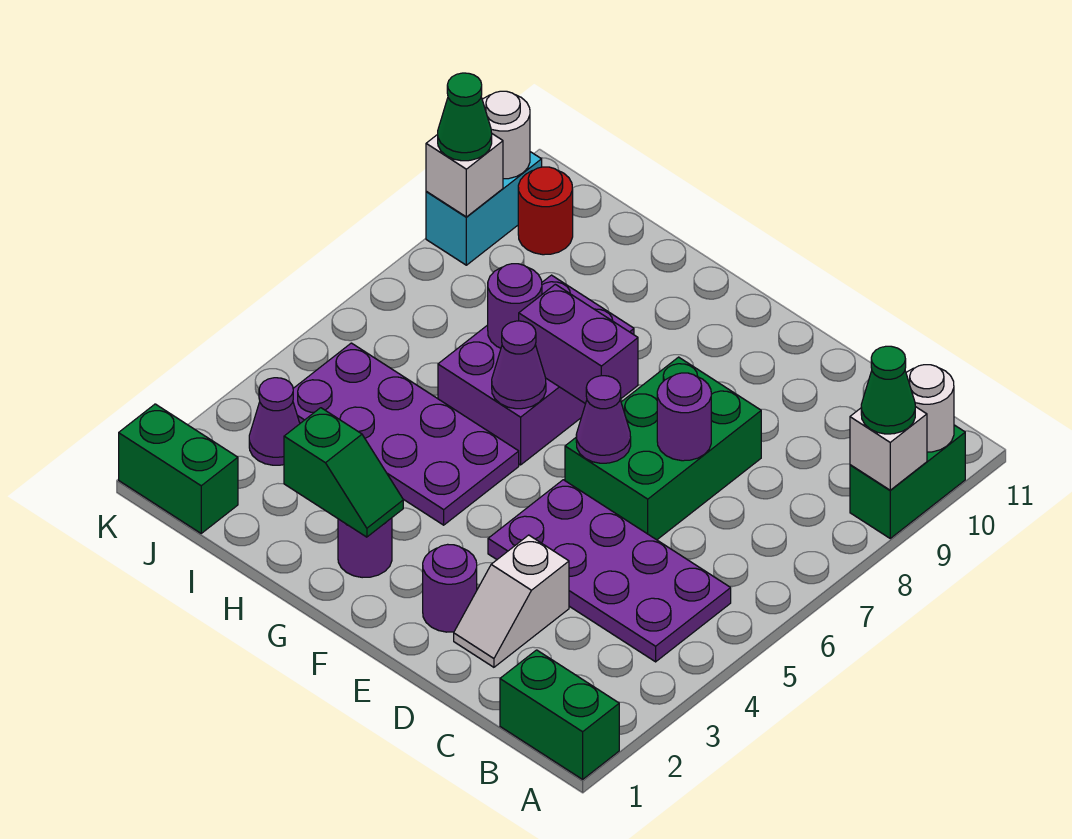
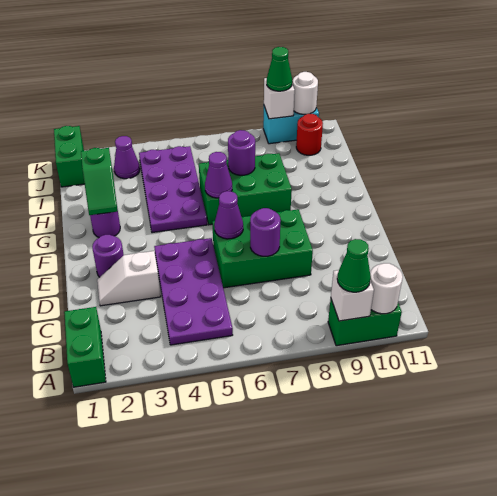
purple 1x2 brick [519,284,638,404] -> none
purple 2x3 brick [438,275,634,465] -> green 2x3 brick [199,153,292,225]

